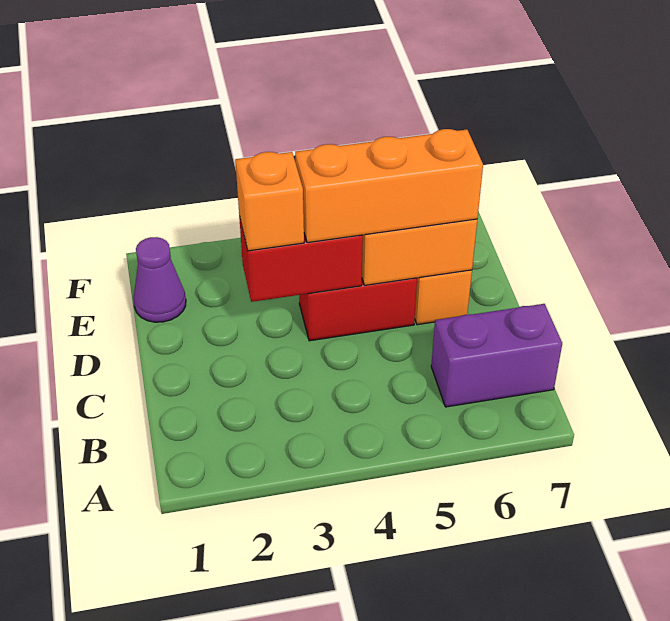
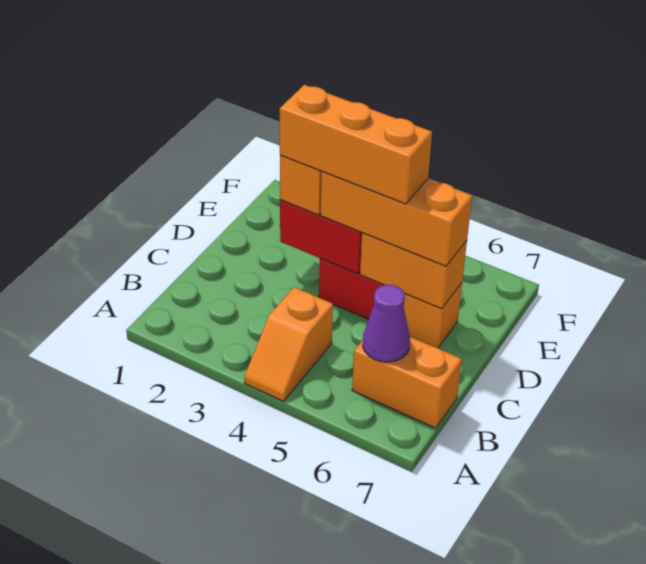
none -> orange 1x2 slope [244,287,333,401]
purple 1x2 brick [431,304,562,407] -> orange 1x2 brick [352,337,462,428]
none -> orange 1x3 brick [280,85,432,204]
purple 1x1 cone [133,237,186,322] -> purple 1x1 cone moved to [363,285,410,362]

